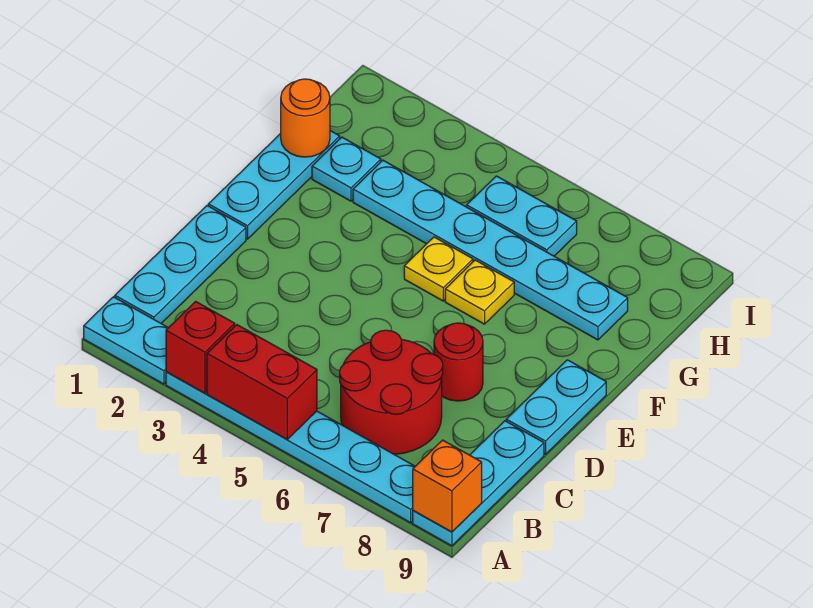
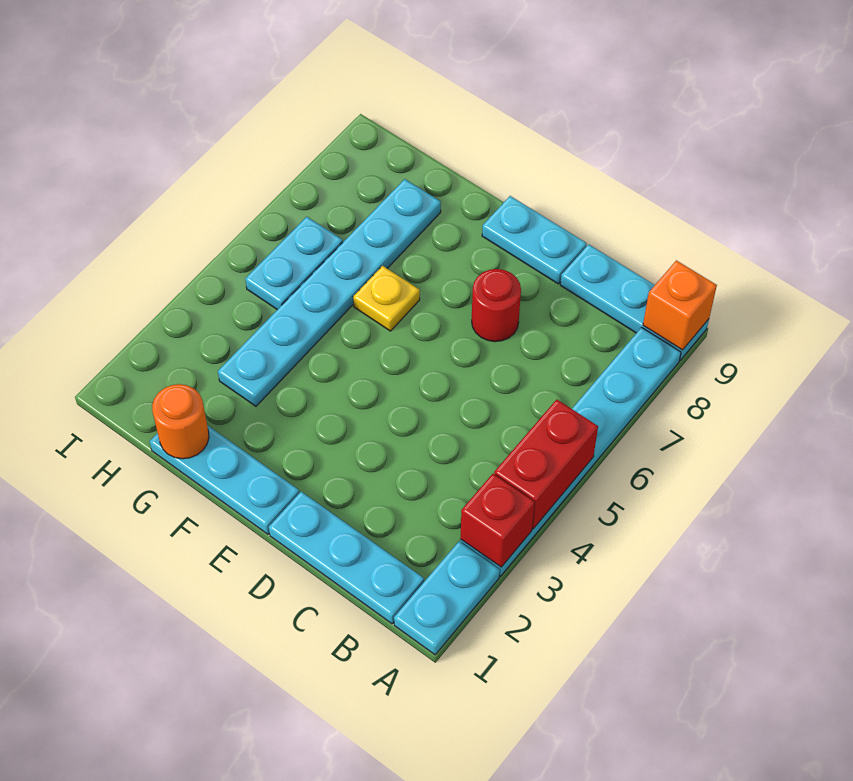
red 2x2 round brick [340,330,443,454] -> none
yellow 1x1 plate [404,237,473,301] -> none
cyan 1x1 plate [312,137,381,201] -> none

